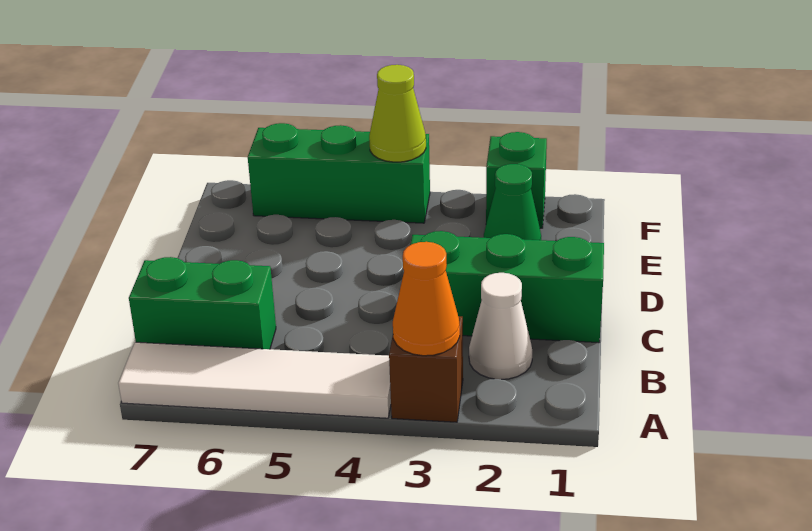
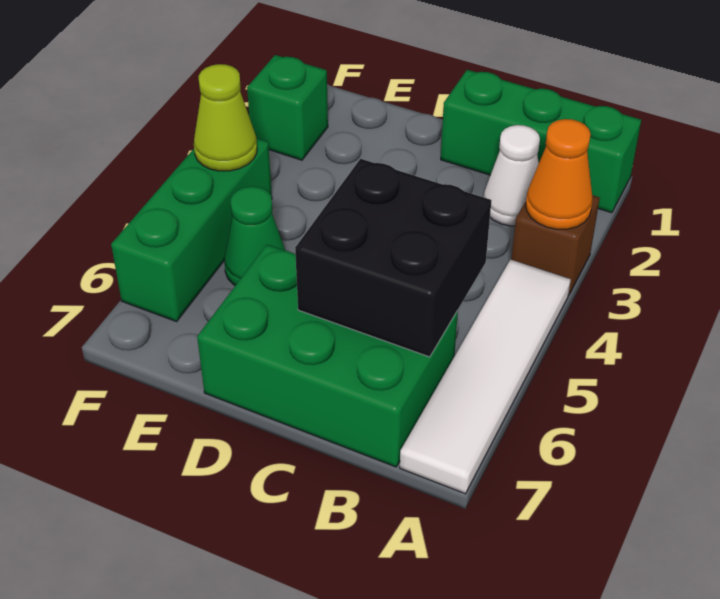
none -> black 2x2 brick [295,159,491,357]
green 1x2 brick [129,257,276,349] -> green 2x3 brick [197,245,458,467]
green 1x3 brick [410,231,604,343] -> green 1x3 brick turned to [441,70,641,213]
green 1x1 cone [484,164,541,240] -> green 1x1 cone moved to [224,186,285,285]

